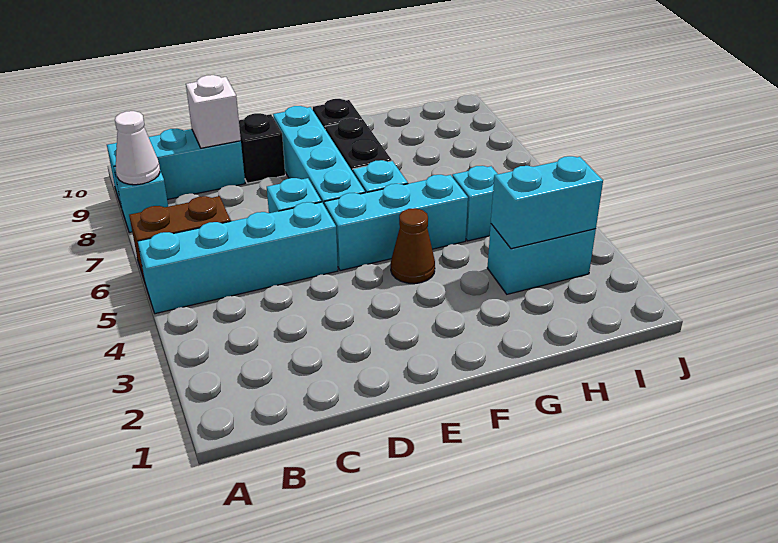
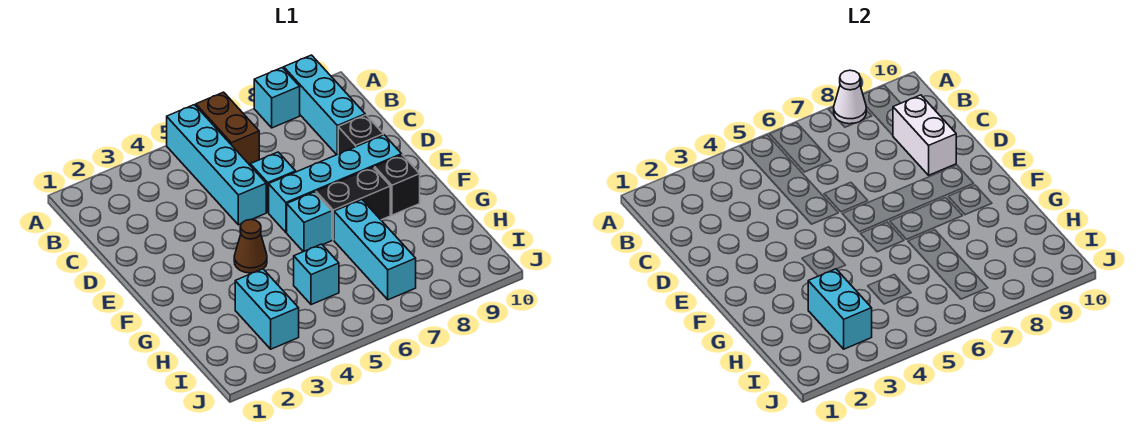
white 1x1 brick [186,75,241,148] -> white 1x2 brick [893,95,956,175]
cyan 1x3 brick [324,175,468,271] -> cyan 1x3 brick moved to [334,200,416,300]

